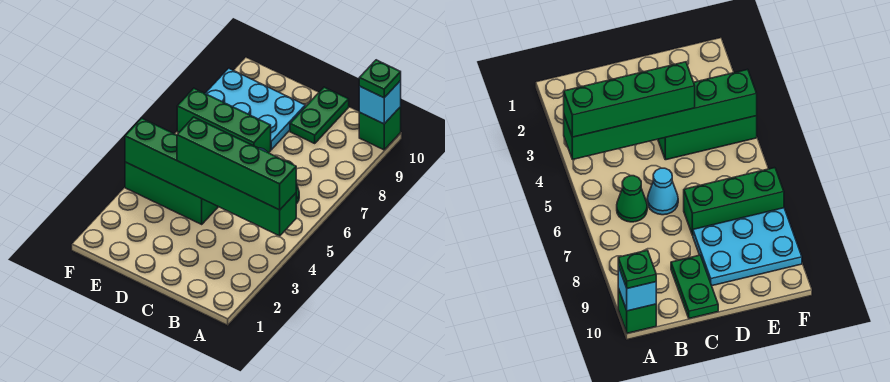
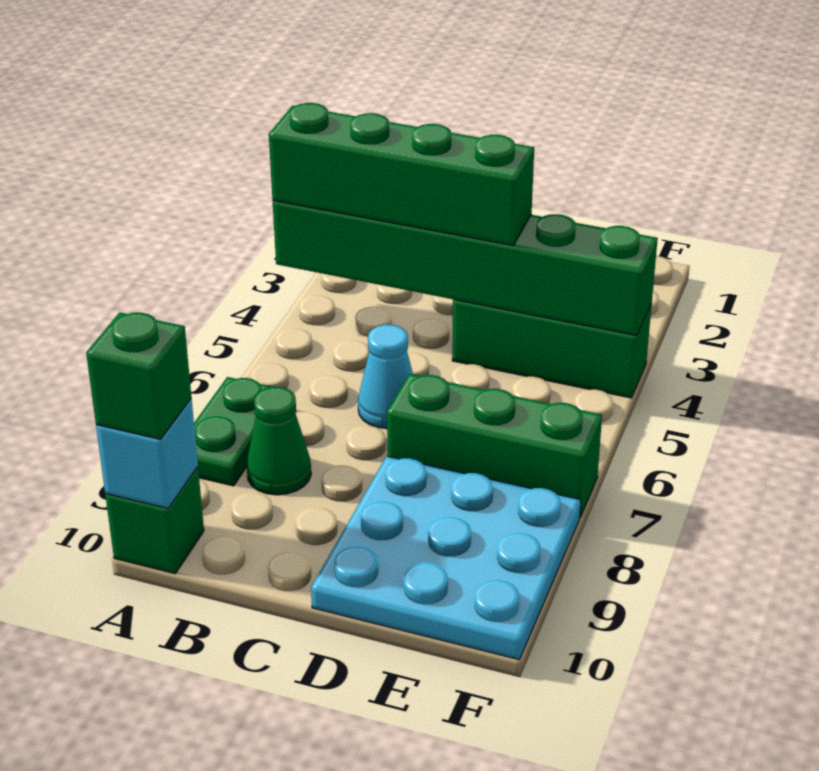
green 1x1 plate [359,60,401,98] -> green 1x1 brick [86,313,191,439]
green 1x1 cone [617,176,647,222] -> green 1x1 cone moved to [247,387,311,495]
green 1x2 plate [290,87,349,143] -> green 1x2 plate moved to [194,377,271,486]
cyan 2x3 plate [205,68,305,150] -> cyan 3x3 plate [311,456,581,660]

